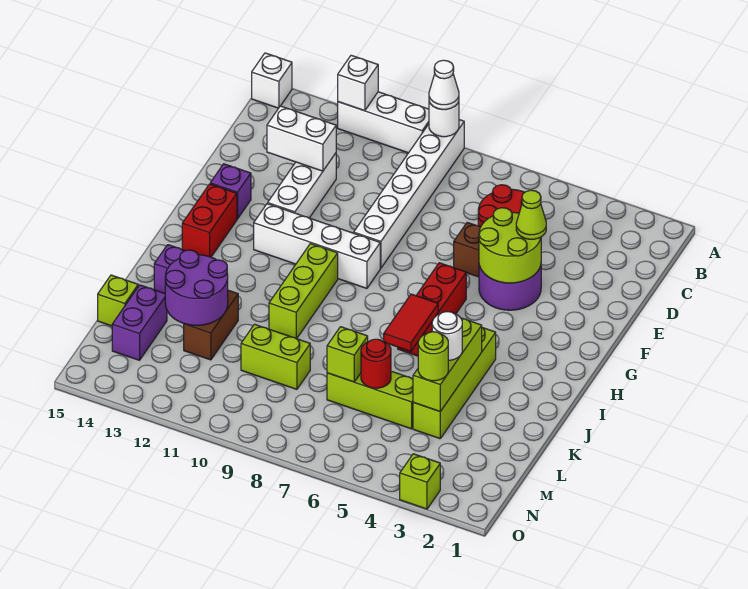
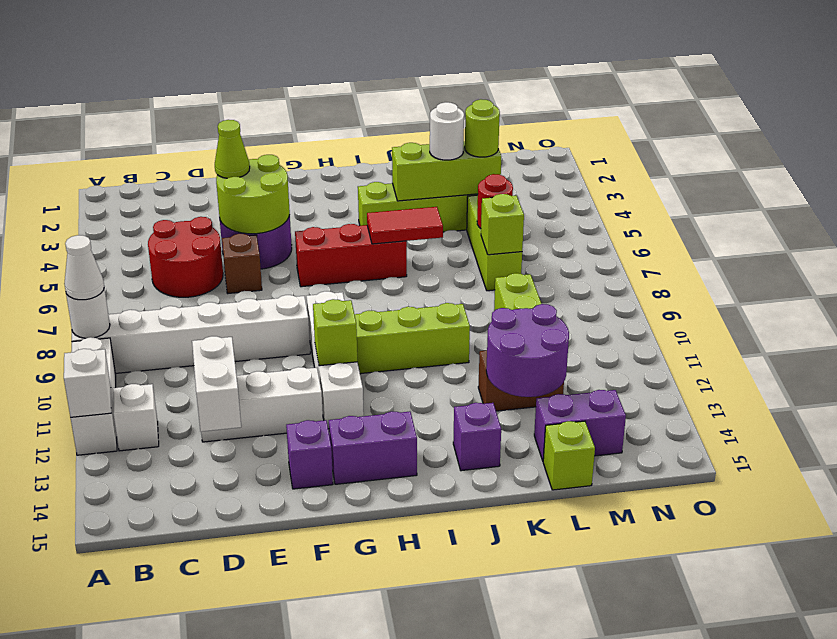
white 1x1 brick [252,53,292,108] -> white 1x1 brick moved to [113,384,159,451]
red 1x2 brick [182,184,237,257] -> purple 1x2 brick [329,412,417,484]
lime 1x1 brick [400,454,440,509] -> lime 1x1 brick moved to [313,299,357,366]

